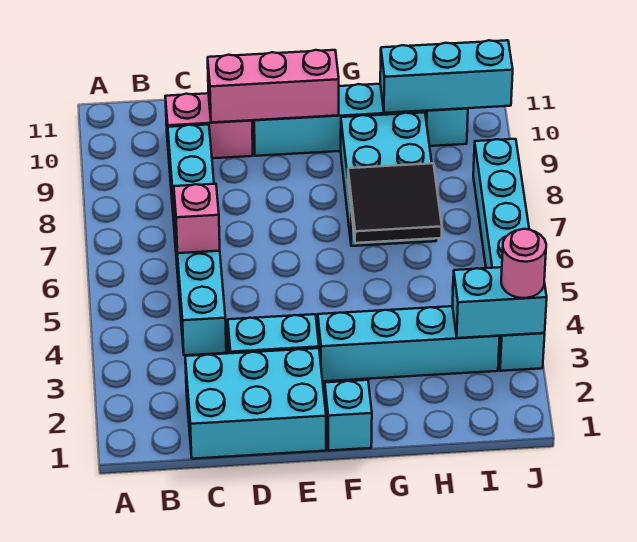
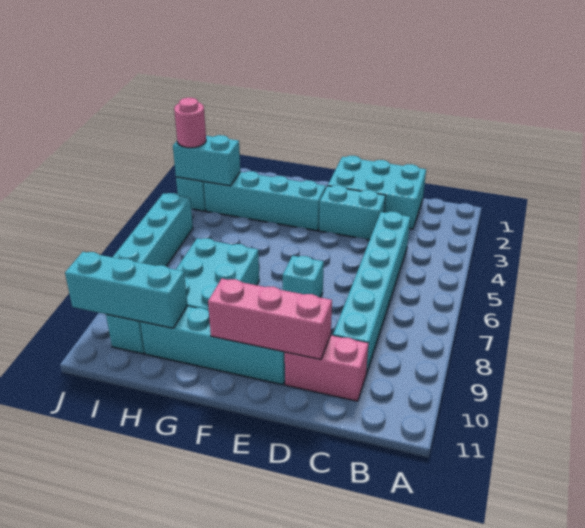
pink 1x1 brick [174,184,220,253] -> none
cyan 1x1 brick [325,380,372,451] -> cyan 1x1 brick moved to [283,256,324,298]
black 2x2 tile [348,163,442,243] -> none

